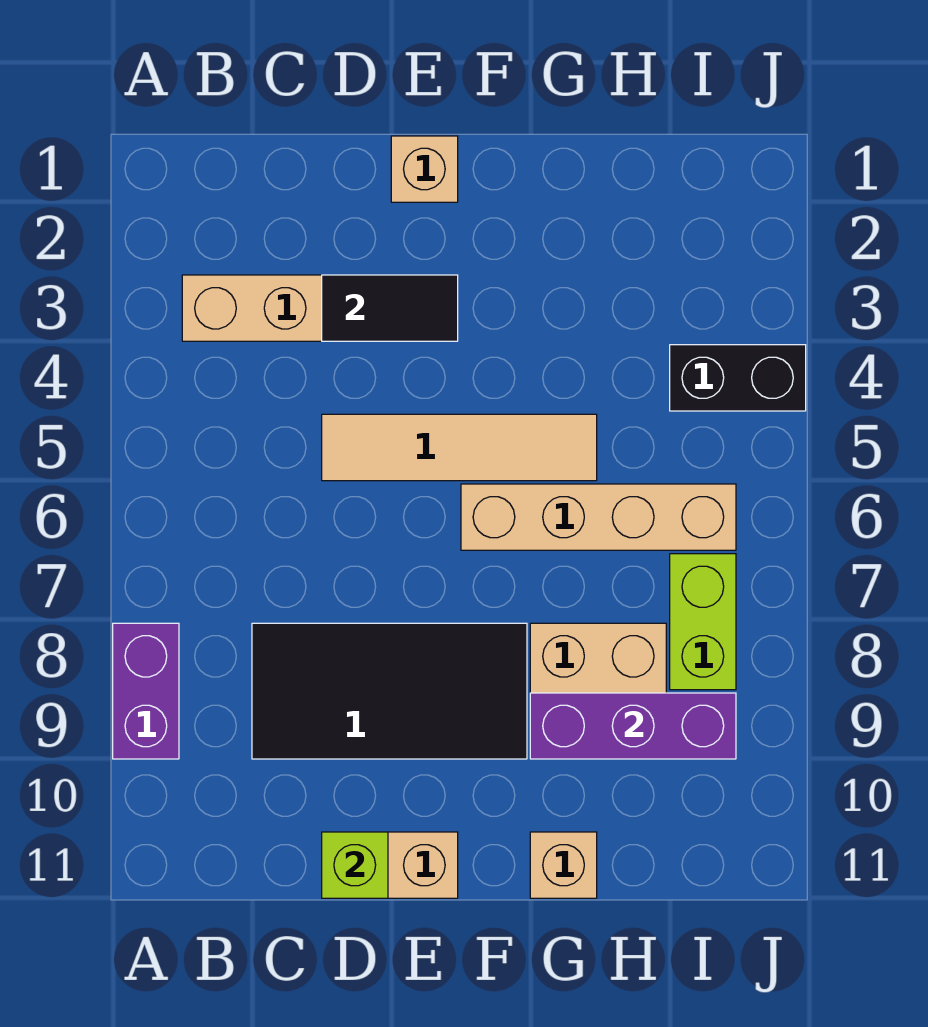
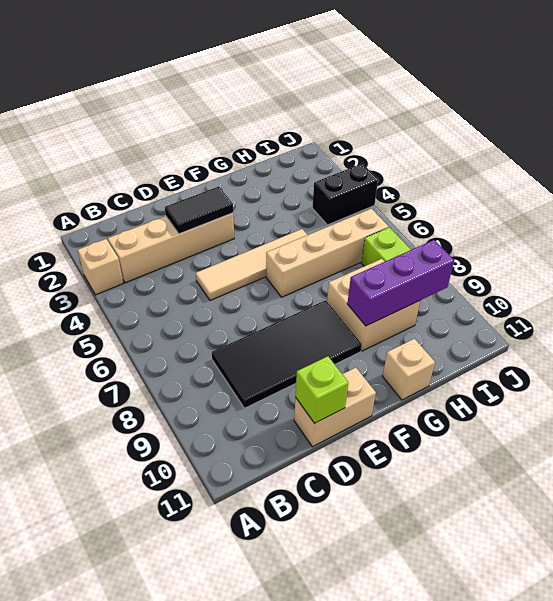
purple 1x2 brick [113,623,179,759] -> none
tan 1x1 brick [391,136,458,202] -> tan 1x1 brick moved to [78,239,123,295]

